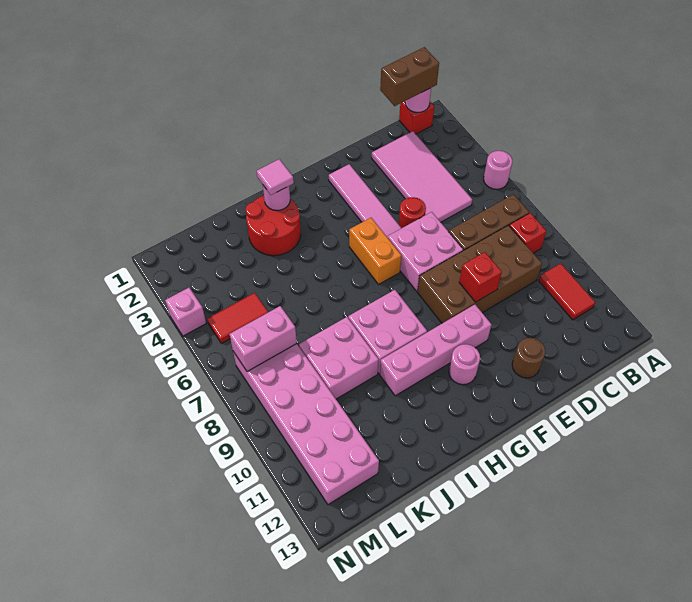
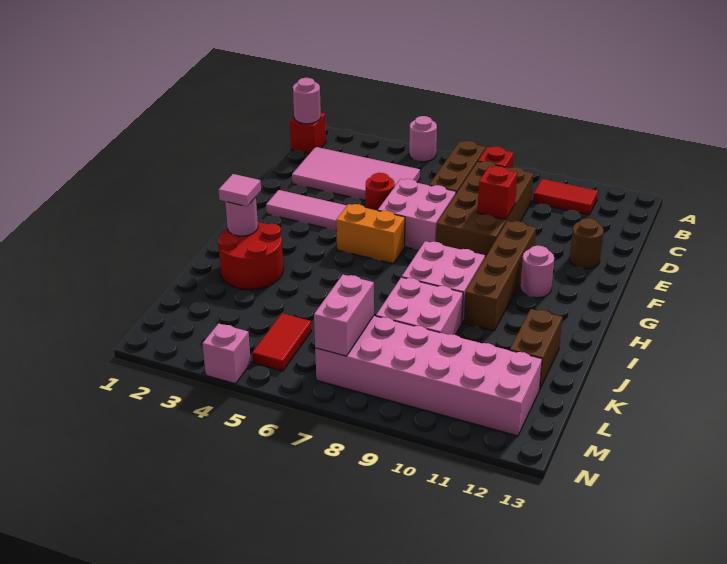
brown 1x2 brick [380,47,439,106] -> brown 1x2 brick moved to [510,309,563,390]
pink 1x4 brick [380,305,492,396] -> brown 1x4 brick [464,221,536,331]

